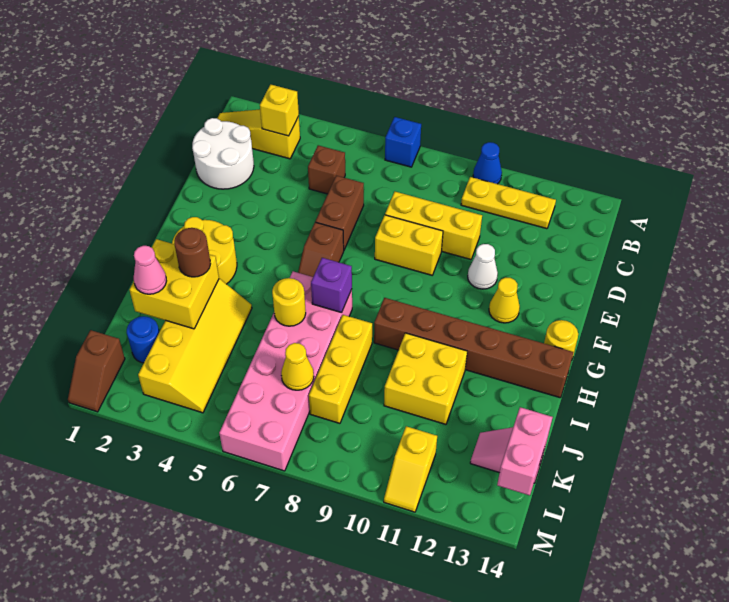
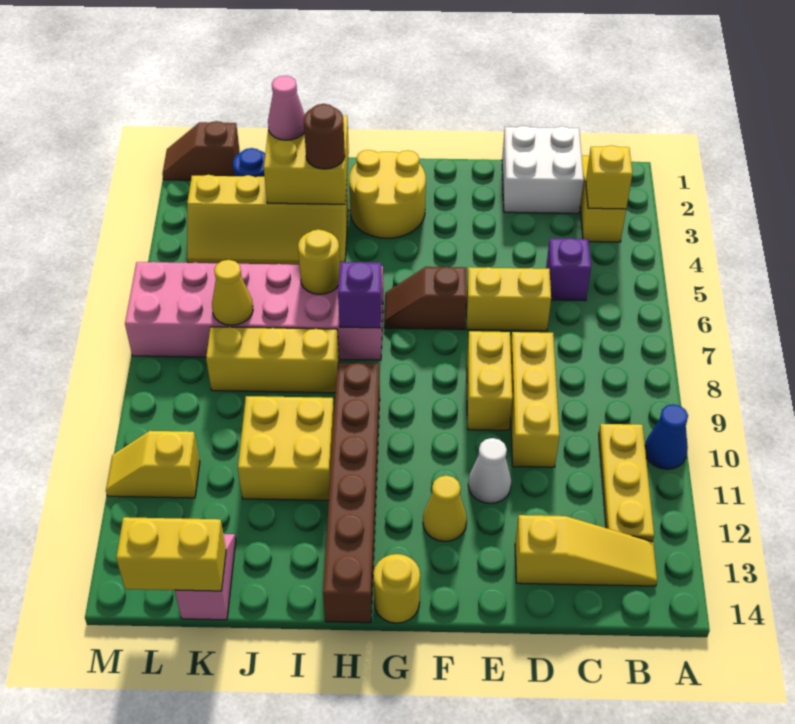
blue 1x1 brick [385,117,421,167] -> none
none -> yellow 1x3 slope [515,515,657,586]
white 2x2 round brick [192,118,254,189] -> white 2x2 brick [502,126,584,214]
brown 1x1 brick [308,145,345,194] -> purple 1x1 brick [546,238,591,301]
brown 1x2 brick [315,176,364,250] -> yellow 1x2 brick [466,267,551,331]
pink 1x2 brick [497,407,553,495] -> yellow 1x2 brick [116,517,226,591]

